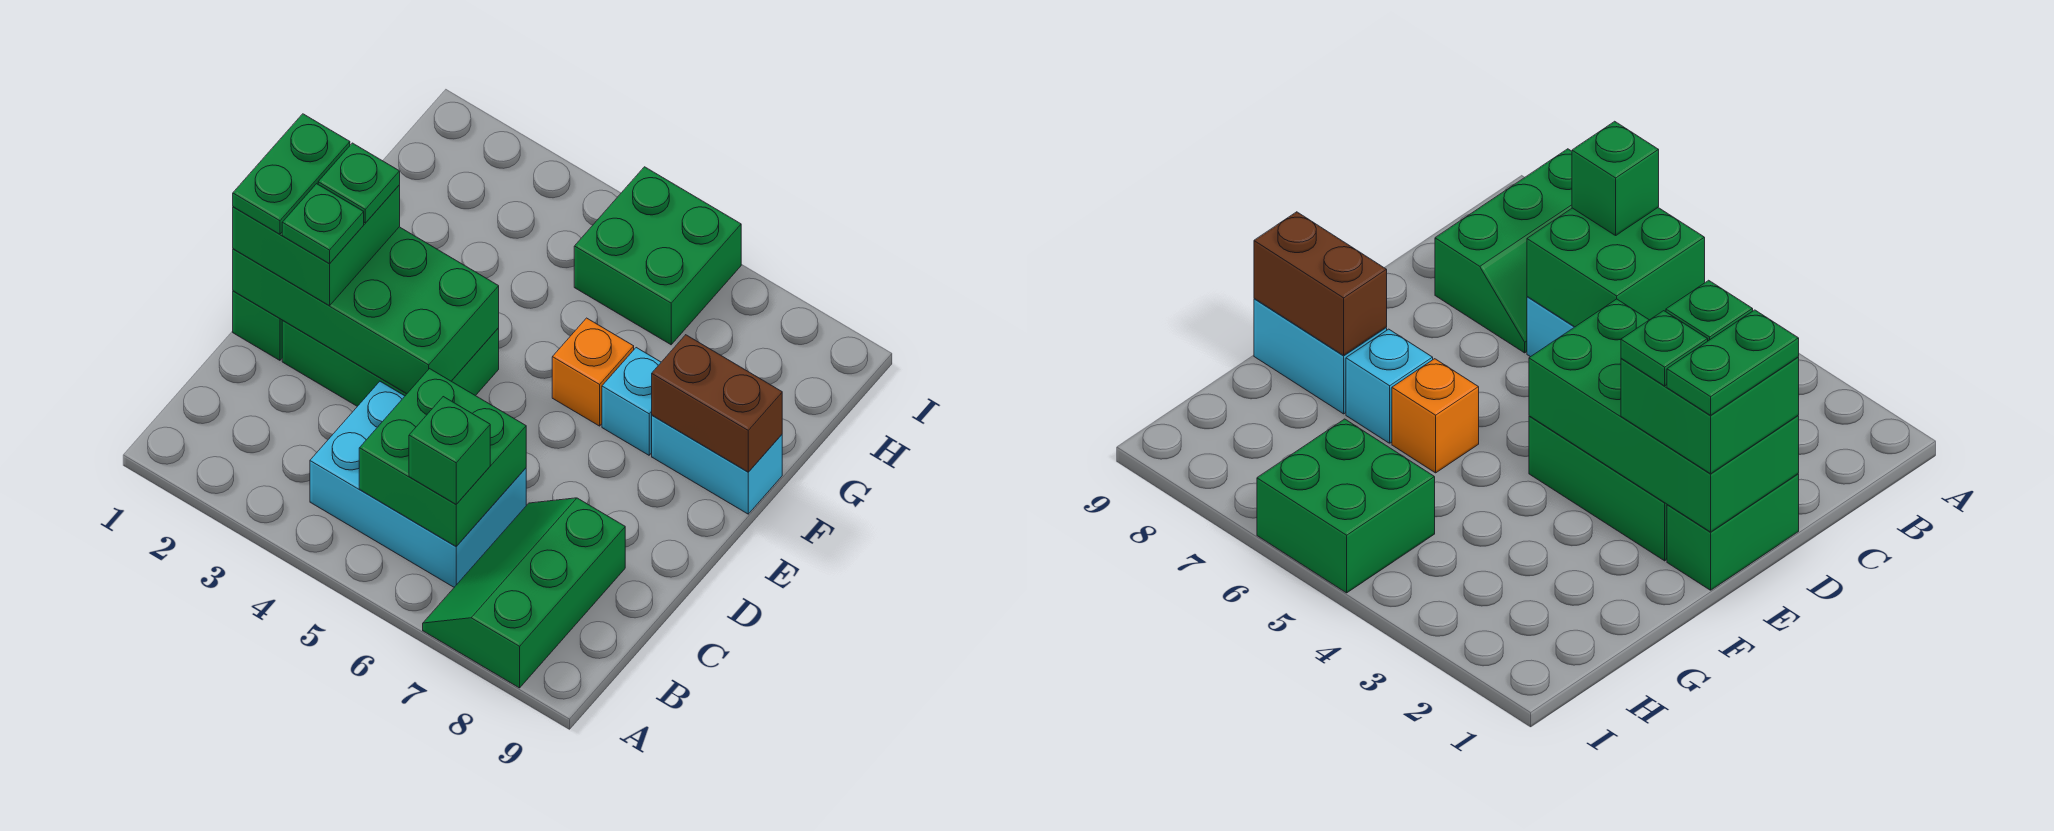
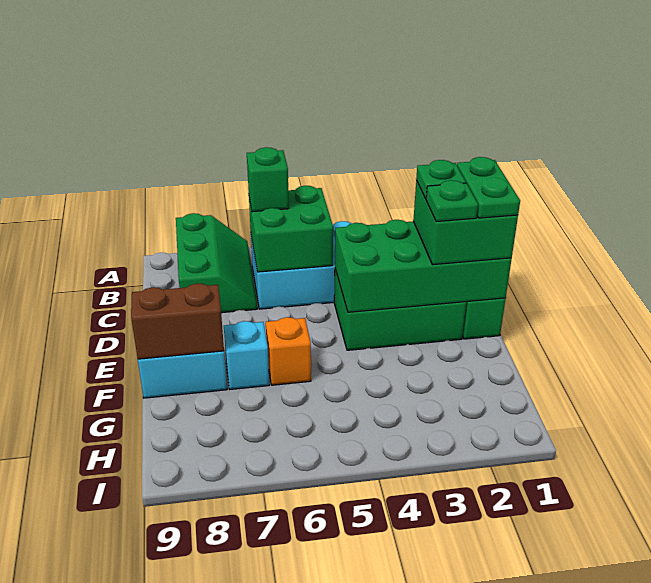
green 2x2 brick [574,167,741,345] -> none

